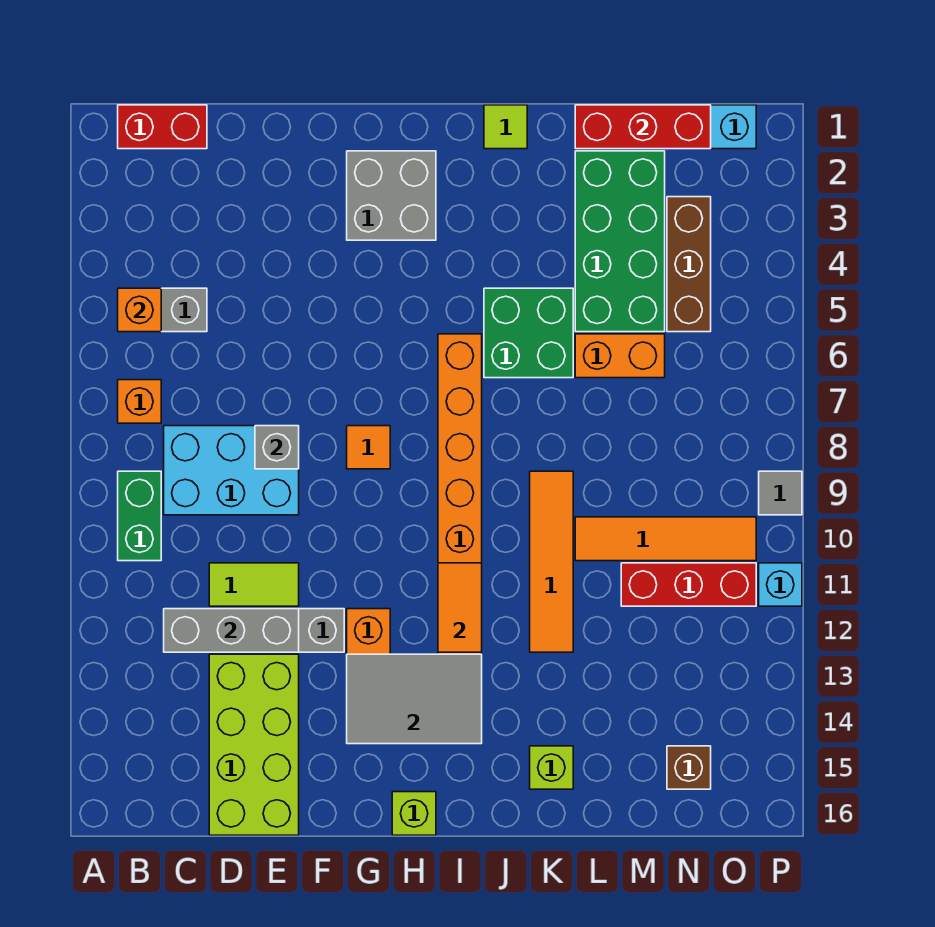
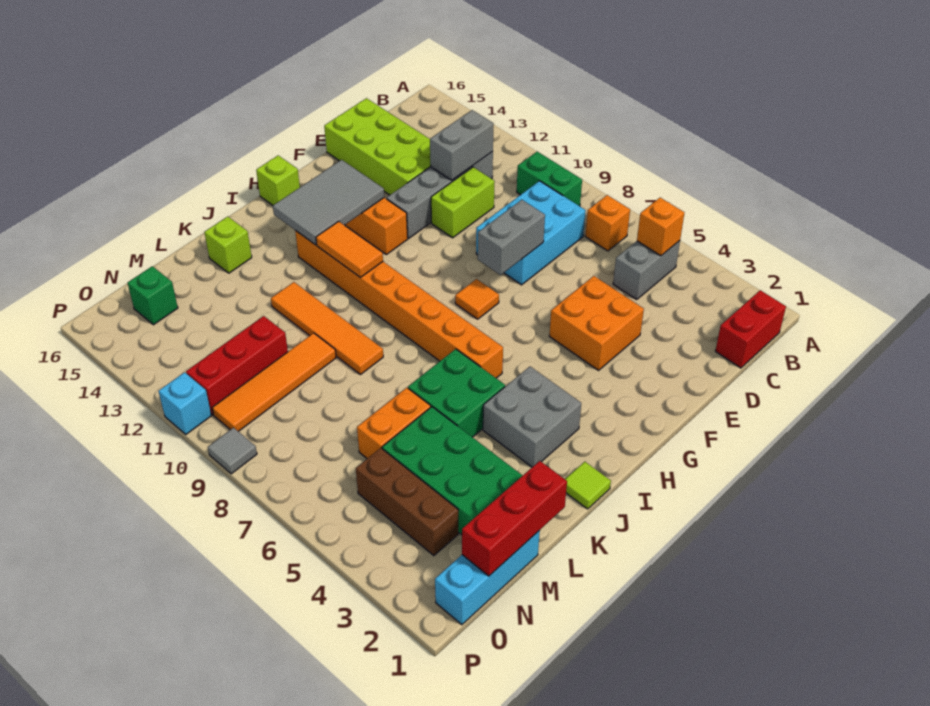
grey 1x3 brick [164,609,299,652] -> grey 1x2 brick [430,110,494,180]
lime 1x2 tile [209,563,299,606] -> lime 1x2 brick [431,167,495,238]
none -> orange 2x2 brick [549,276,644,370]
grey 1x1 brick [255,426,299,469] -> grey 1x2 brick [478,200,545,275]
grey 2x2 brick [347,151,436,240] -> grey 2x2 brick moved to [483,367,581,467]
brown 1x1 brick [667,746,711,789] -> green 1x1 brick [128,266,178,325]

